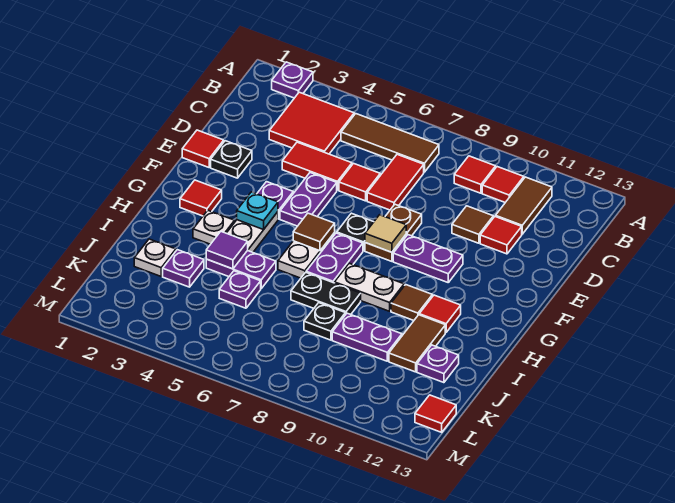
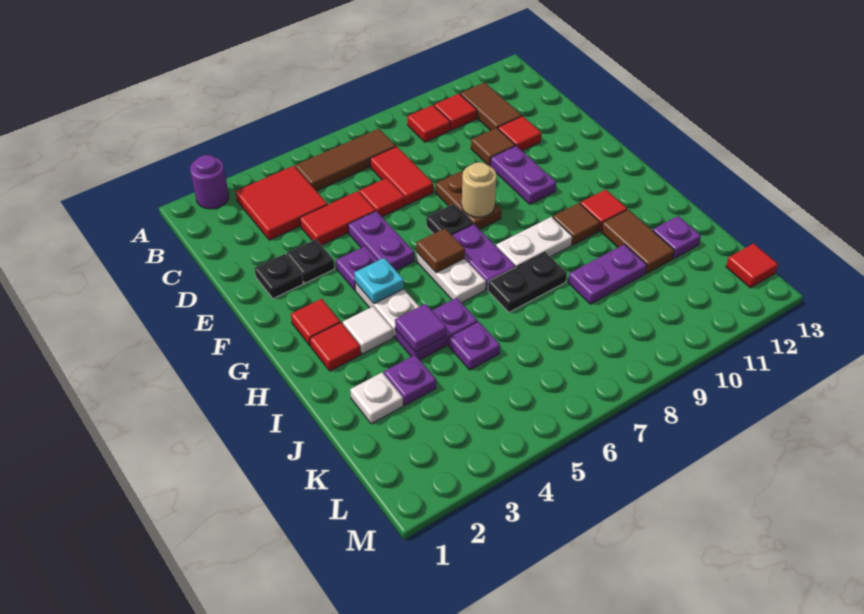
purple 1x1 plate [272,62,313,98] -> purple 1x1 round brick [190,155,229,209]
red 1x1 tile [182,130,224,167] -> red 1x1 tile moved to [310,322,361,371]
tan 1x1 tile [365,215,406,252] -> tan 1x1 round brick [462,162,497,217]
purple 1x2 plate [393,235,463,282] -> purple 1x2 plate turned to [490,146,556,204]
white 1x1 plate [193,211,235,244] -> white 1x1 tile [343,306,393,354]
black 1x1 plate [304,303,345,340] -> black 1x1 plate moved to [286,239,334,283]

